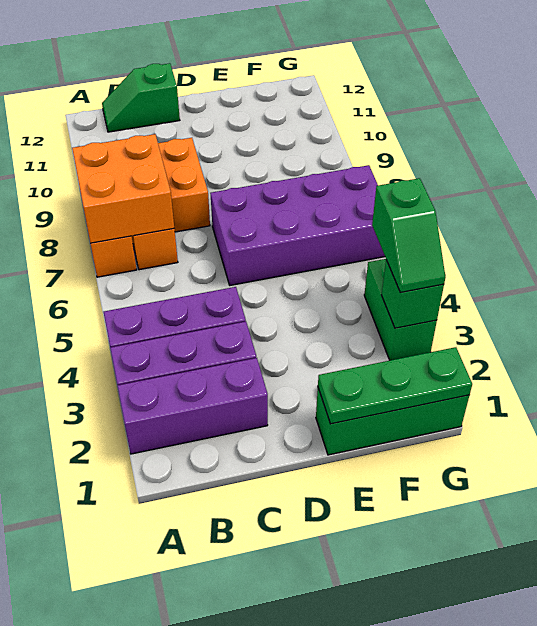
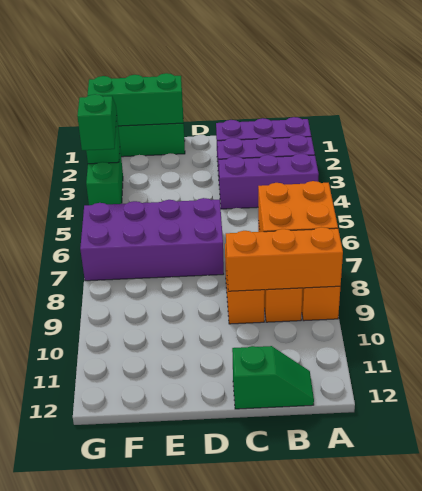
none -> orange 1x3 brick [226,227,343,291]
green 1x3 plate [318,347,472,424] -> green 1x3 brick [87,73,183,126]

